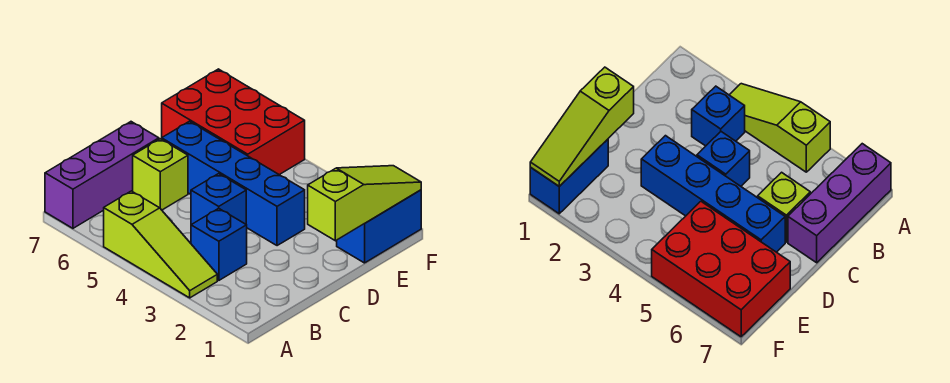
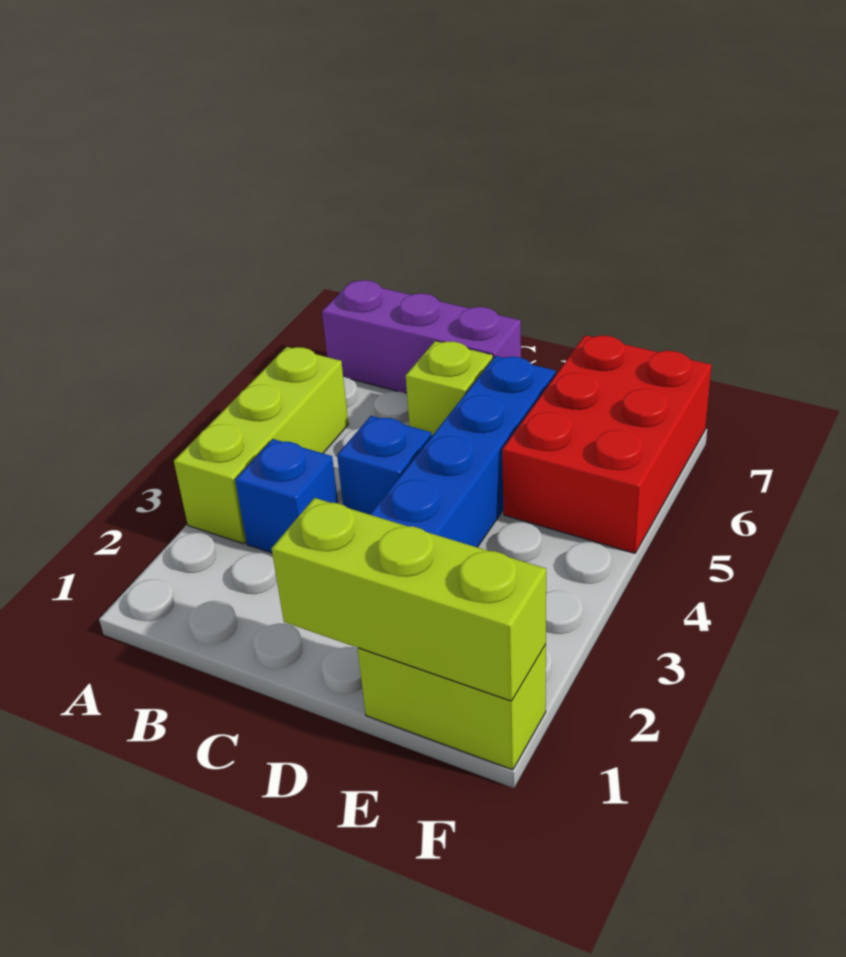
lime 1x3 slope [104,191,217,298] -> lime 1x3 brick [174,347,348,544]
lime 1x3 slope [308,166,421,241] -> lime 1x3 brick [271,498,546,701]
blue 1x2 brick [337,190,421,263] -> lime 1x2 brick [358,644,546,770]

